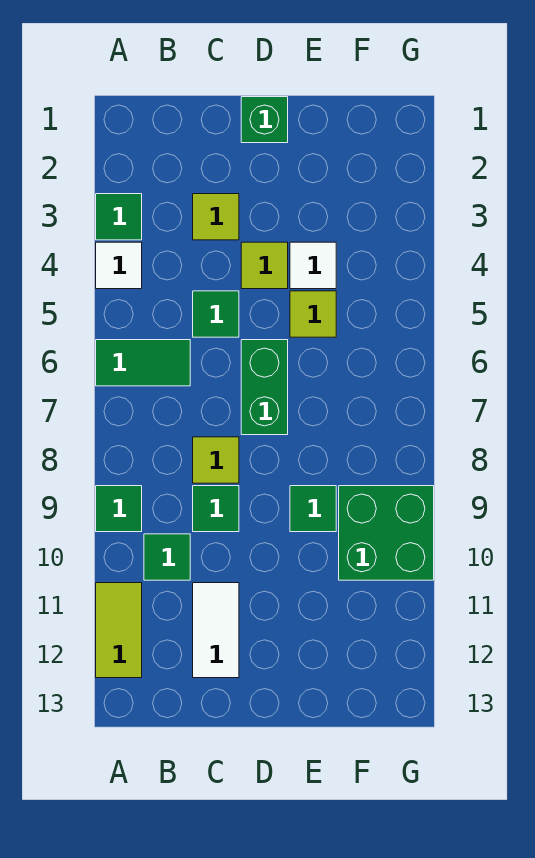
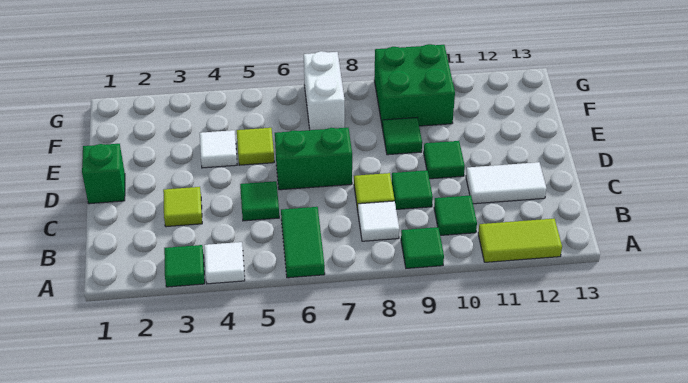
none -> white 1x1 tile [358,201,399,241]
lime 1x1 tile [241,242,288,289] -> none
none -> green 1x1 tile [424,141,465,179]
none -> white 1x2 brick [304,51,345,130]

